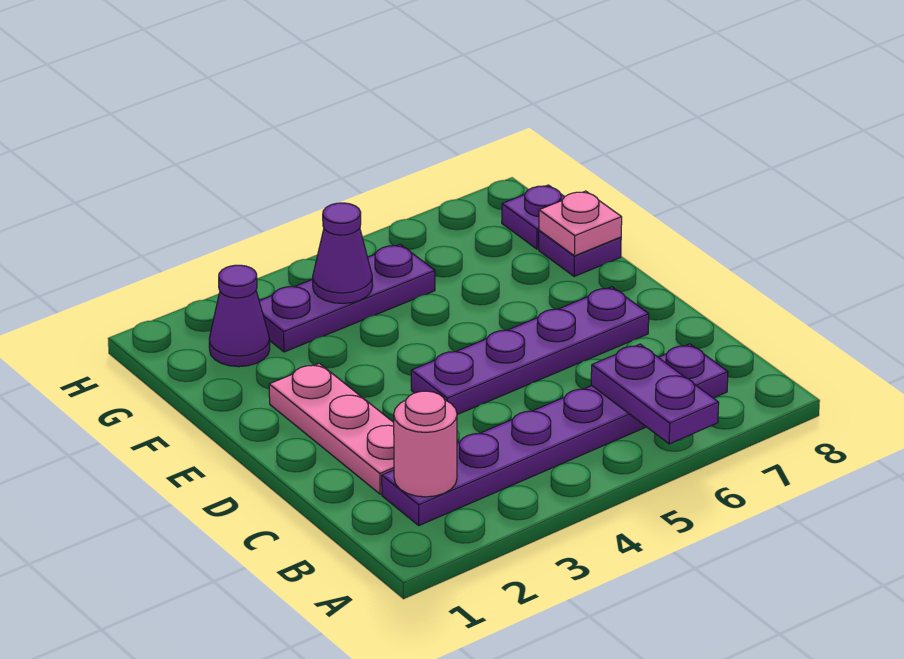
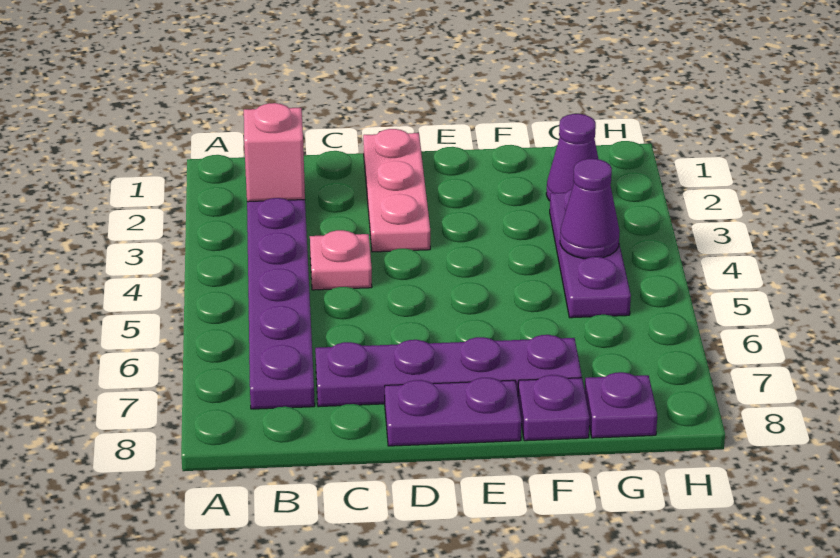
purple 1x2 plate [591,344,719,444] -> purple 1x2 plate moved to [385,378,521,446]
pink 1x1 round brick [394,391,457,497] -> pink 1x1 brick [244,103,305,202]
pink 1x3 plate [269,363,394,494] -> pink 1x3 plate turned to [363,129,430,252]
purple 1x4 plate [411,287,649,415] -> purple 1x4 plate turned to [315,335,582,407]
pink 1x1 plate [539,191,622,256] -> pink 1x1 plate moved to [310,230,372,290]

